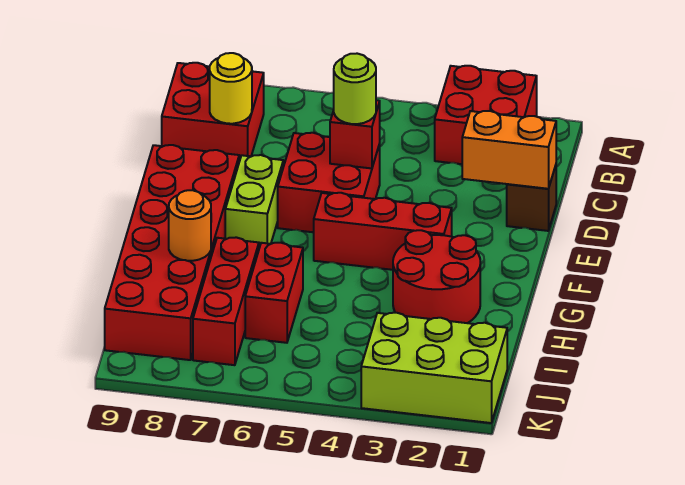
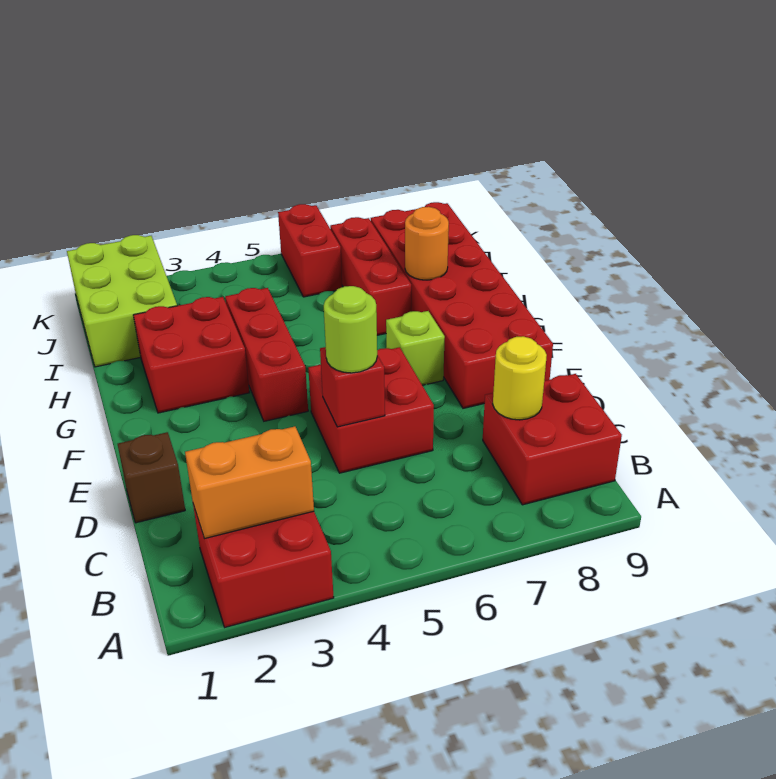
orange 1x2 brick [462,111,556,189] -> orange 1x2 brick moved to [185,426,314,539]
lime 1x2 brick [225,155,283,248] -> lime 1x1 brick [386,311,445,385]
red 1x3 brick [314,193,452,270] -> red 1x3 brick turned to [225,288,308,421]
red 2x2 round brick [393,230,480,323] -> red 2x2 brick [133,297,249,413]
red 1x2 brick [245,243,303,343] -> red 1x2 brick moved to [278,204,342,297]
lime 2x3 brick [361,313,507,423] -> lime 2x3 brick turned to [67,235,177,367]

